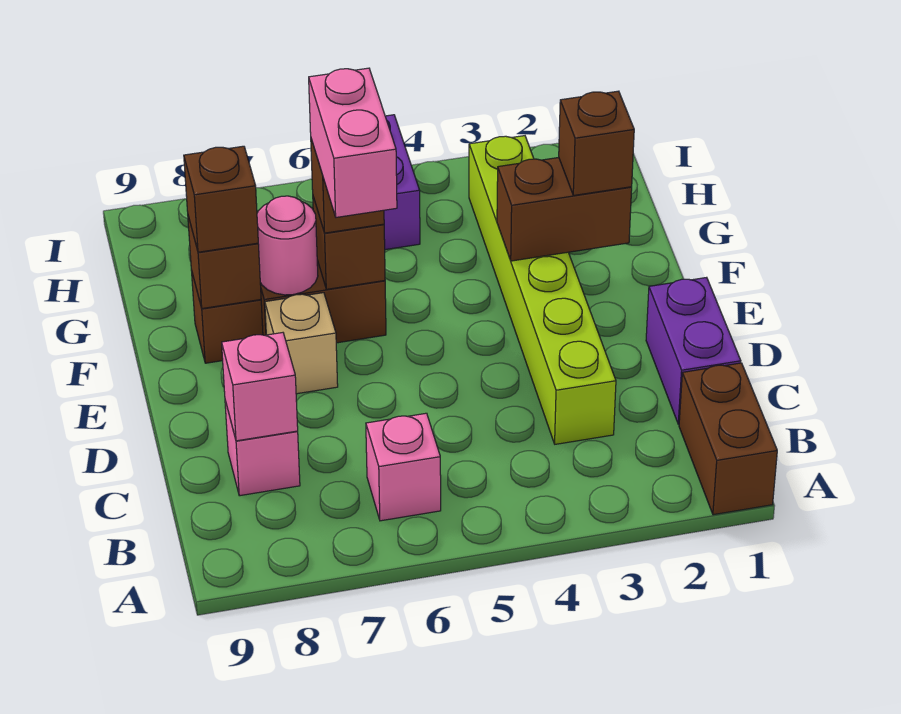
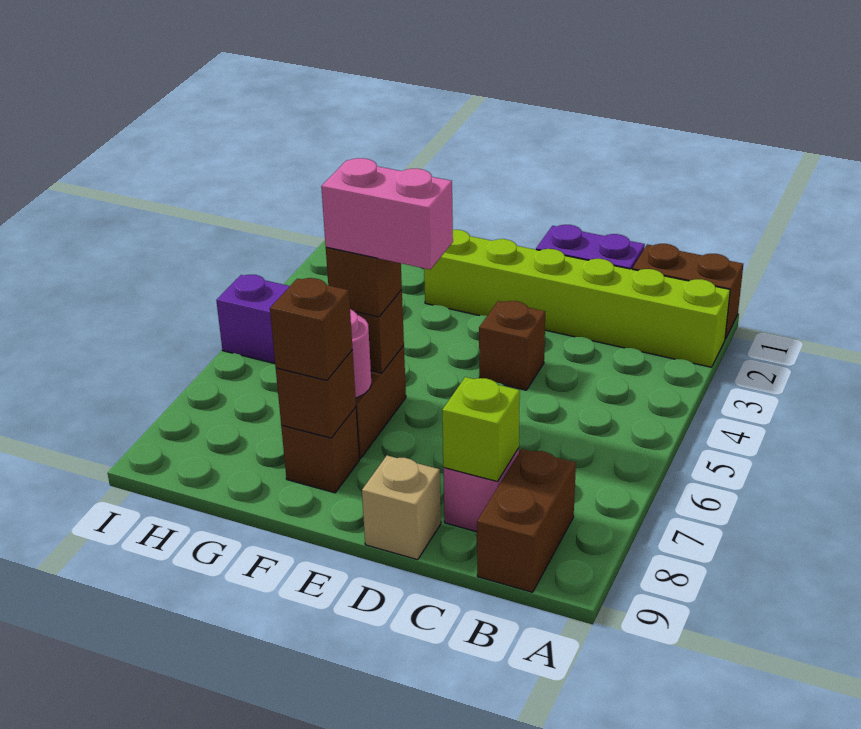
pink 1x1 brick [366,413,441,521] -> none
lime 1x6 brick [469,136,616,444] -> lime 1x6 brick moved to [424,230,730,367]
pink 1x1 brick [222,333,298,441] -> lime 1x1 brick [442,377,520,482]
tan 1x1 brick [265,293,338,394] -> tan 1x1 brick moved to [362,456,441,560]
brown 1x2 brick [497,158,632,261] -> brown 1x2 brick moved to [477,449,576,592]
brown 1x1 brick [559,91,634,195] -> brown 1x1 brick moved to [479,301,545,390]

